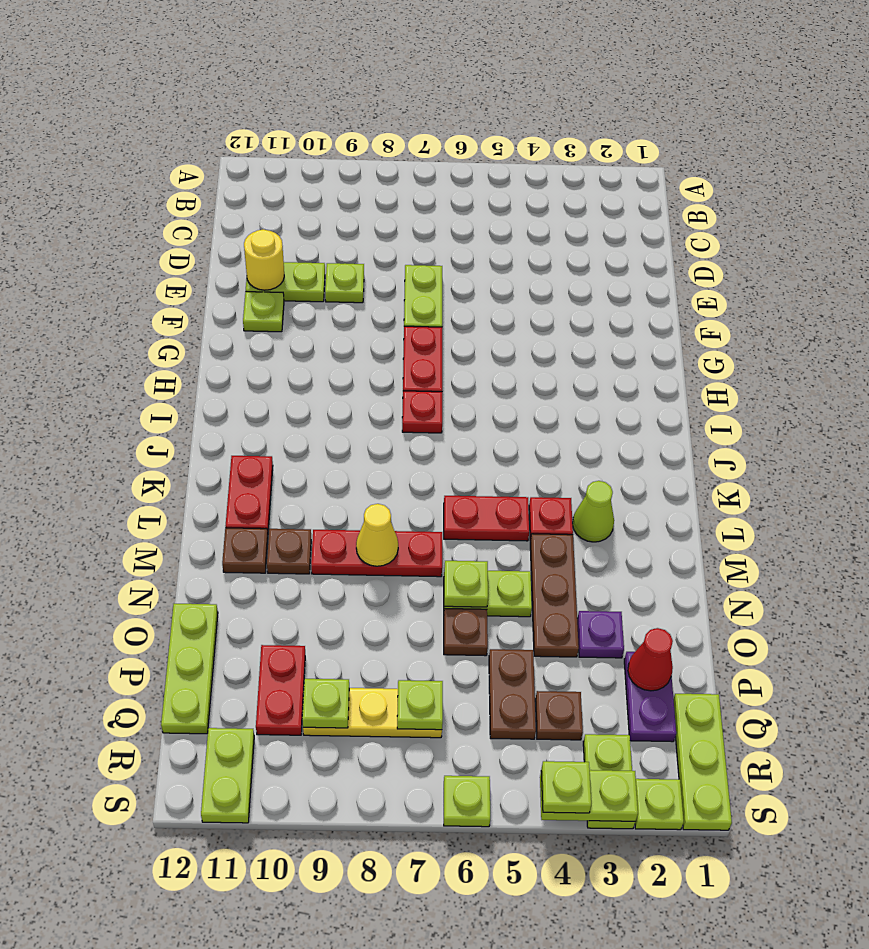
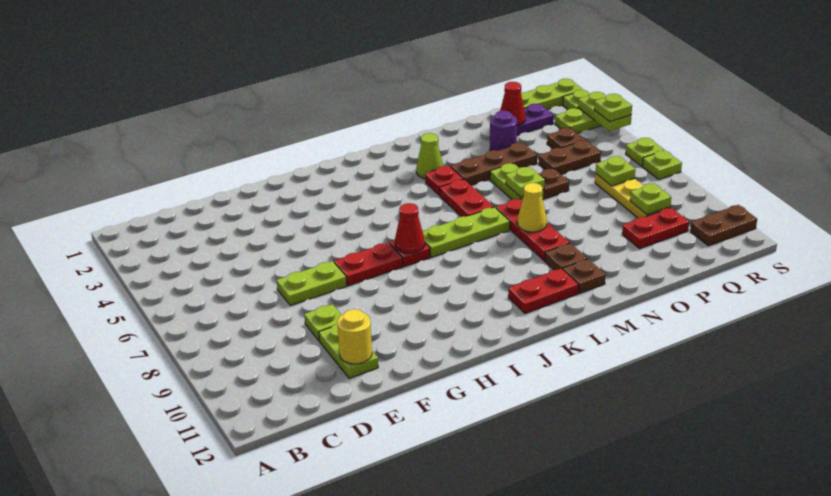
lime 1x1 plate [243,292,284,332] -> lime 1x1 plate moved to [642,150,682,180]
none -> red 1x1 cone [395,203,425,253]
purple 1x1 plate [577,611,624,658] -> purple 1x1 round brick [490,111,517,151]
lime 1x3 plate [161,604,218,734] -> lime 1x3 plate moved to [423,207,510,257]
lime 1x2 plate [201,728,254,823] -> brown 1x2 plate [690,205,757,246]

